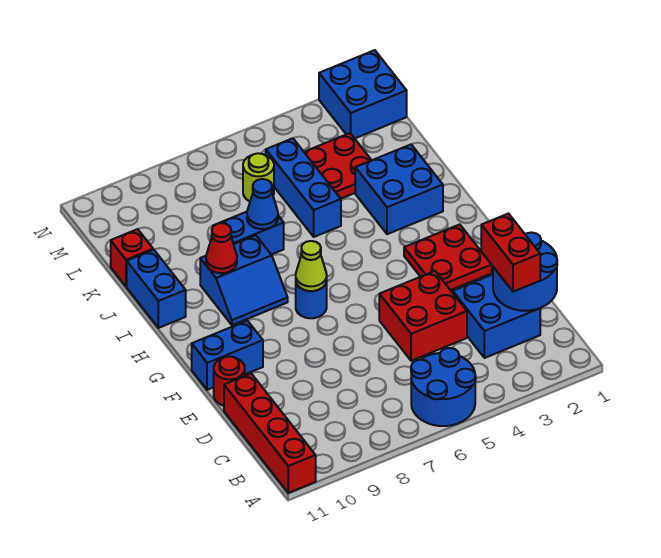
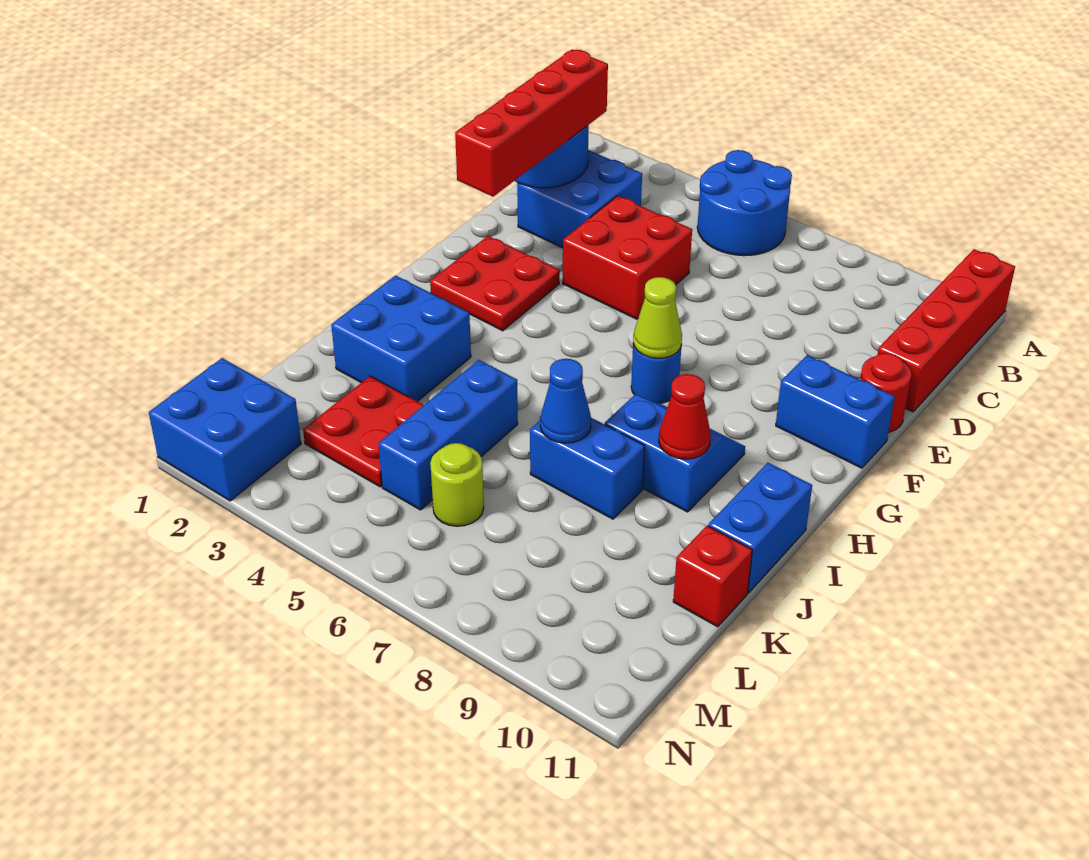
red 1x2 brick [481,214,540,292] -> red 1x4 brick [455,49,608,197]

